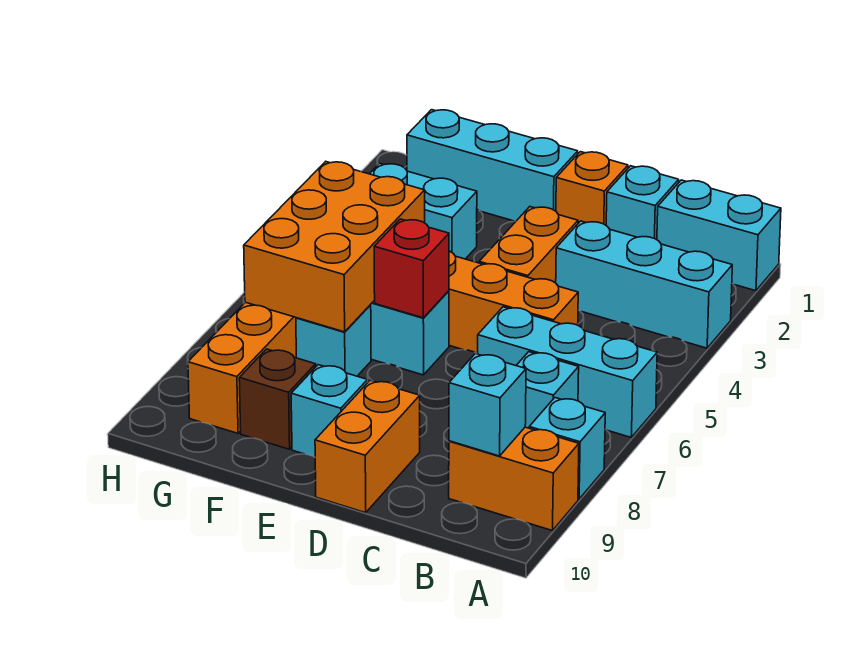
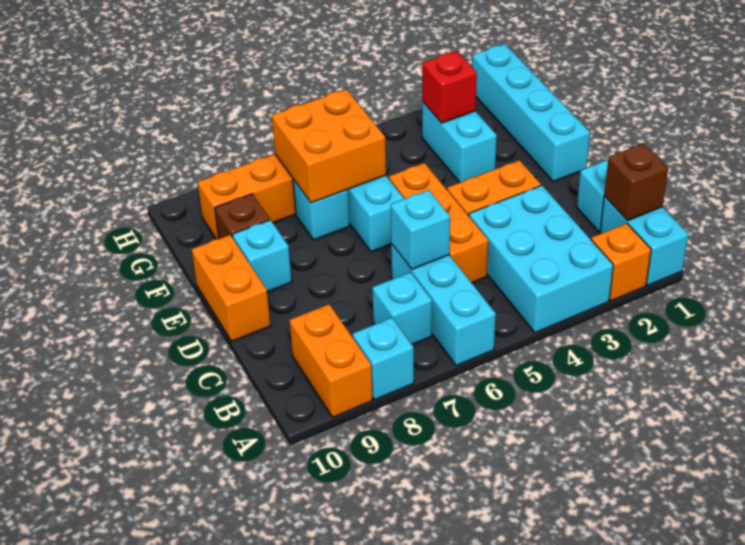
cyan 1x3 brick [556,221,732,348] -> cyan 2x3 brick [469,185,613,333]
none -> brown 1x1 brick [604,143,668,221]
cyan 1x1 brick [449,354,526,456] -> cyan 1x1 brick moved to [391,190,450,269]
orange 1x1 brick [556,152,628,225] -> orange 1x1 brick moved to [591,223,651,301]
orange 1x2 brick [315,380,420,513] -> orange 1x2 brick turned to [192,235,270,341]
cyan 1x3 brick [407,110,578,221] -> cyan 1x4 brick [472,44,590,181]
red 1x1 brick [374,219,449,318] -> red 1x1 brick moved to [422,51,477,123]
orange 2x3 brick [244,162,425,332] -> orange 2x2 brick [272,89,386,203]

